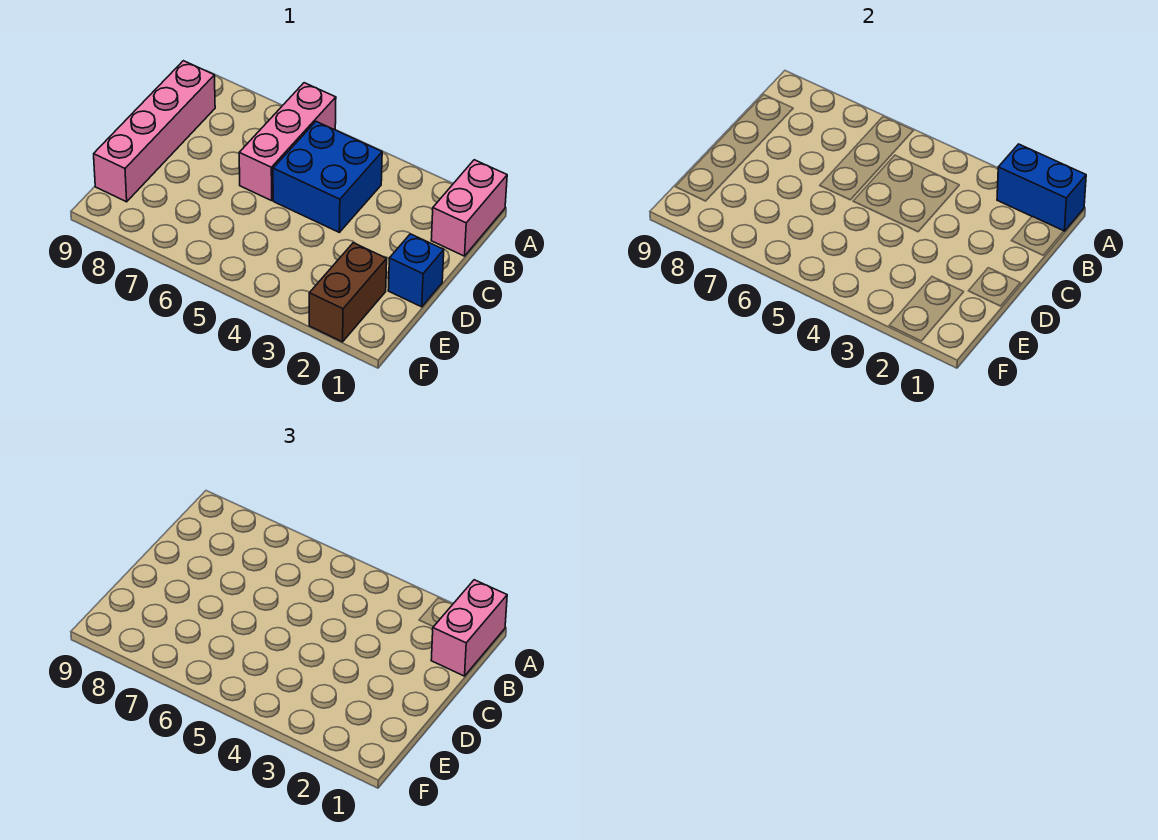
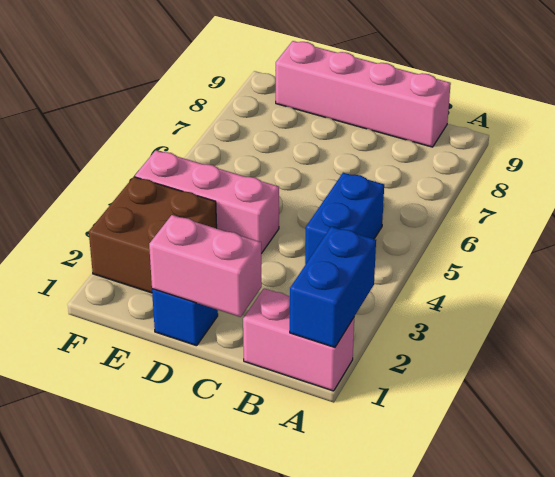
pink 1x2 brick [431,580,507,676] -> pink 1x2 brick moved to [149,215,262,317]
pink 1x3 brick [239,83,336,201] -> pink 1x3 brick moved to [135,150,279,254]
blue 2x2 brick [273,122,382,232] -> blue 1x2 brick [305,173,384,265]
brown 1x2 brick [309,243,387,342] -> brown 2x2 brick [89,177,217,293]

